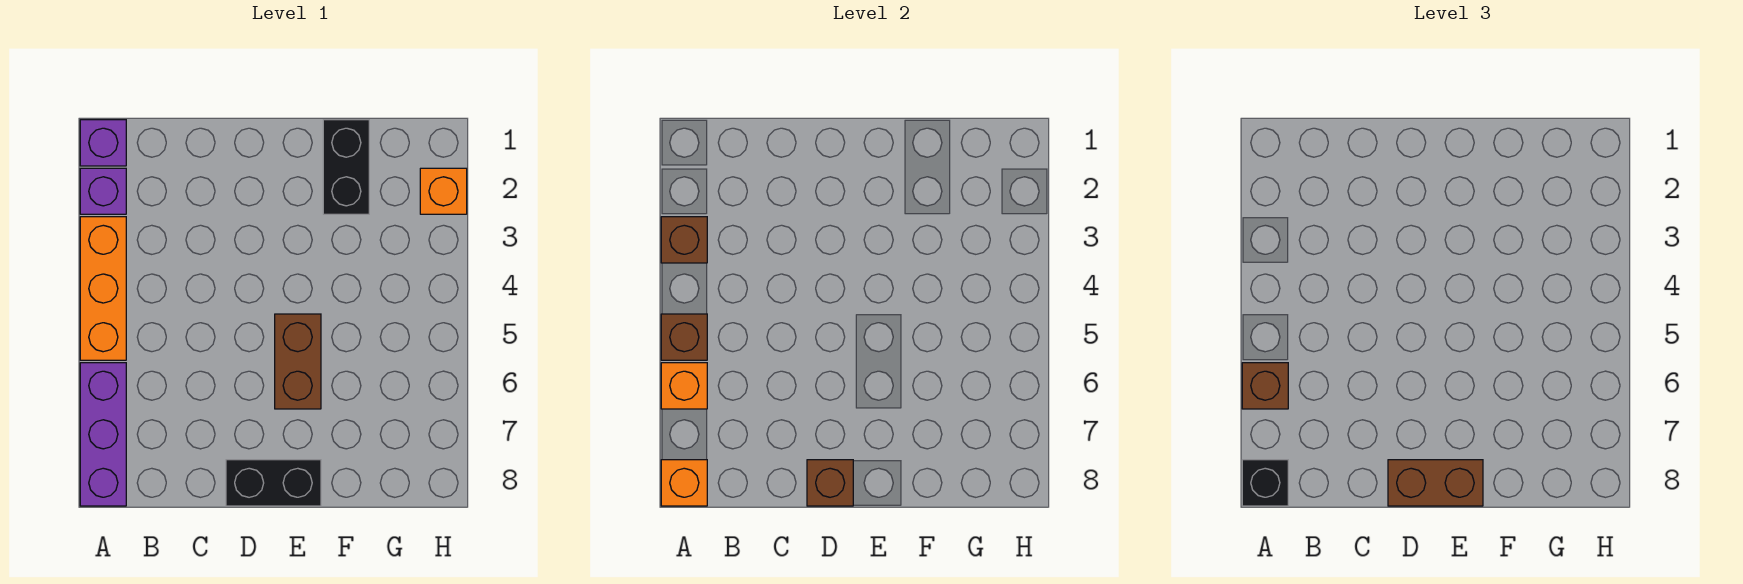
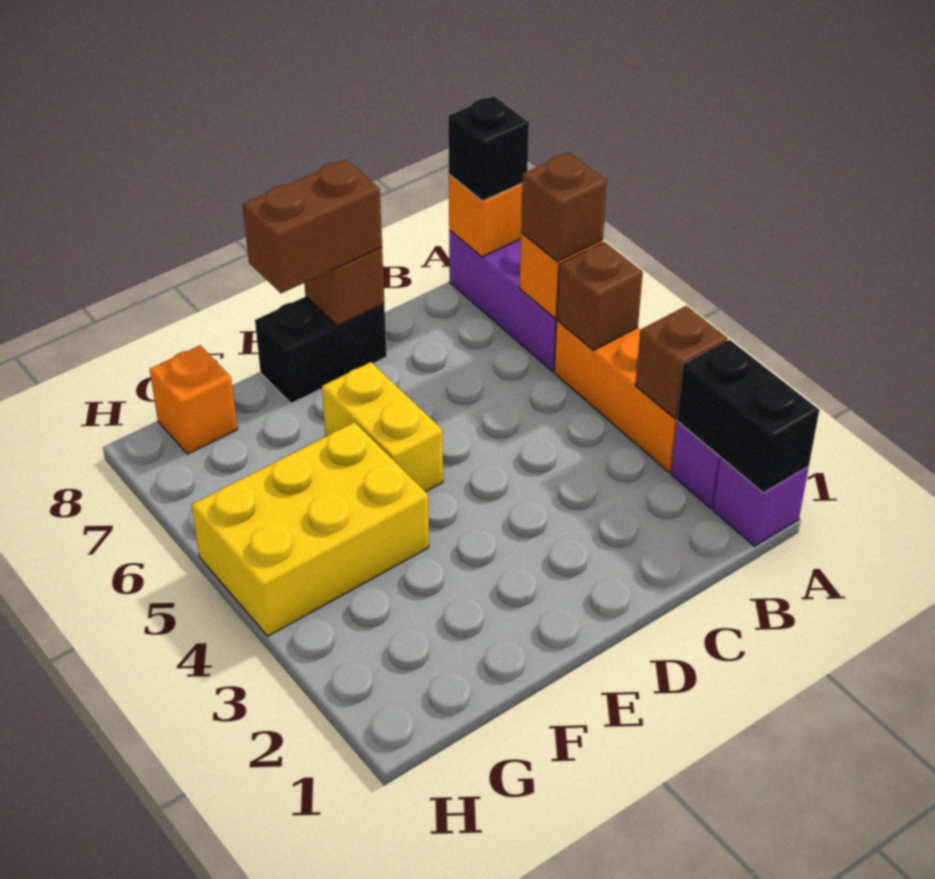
brown 1x2 brick [275,314,321,409] -> yellow 1x2 brick [322,362,443,492]
black 1x2 brick [323,120,369,214] -> black 1x2 brick moved to [677,340,819,493]
none -> yellow 2x3 brick [192,422,429,636]
orange 1x1 brick [420,168,467,214] -> orange 1x1 brick moved to [150,345,237,454]

